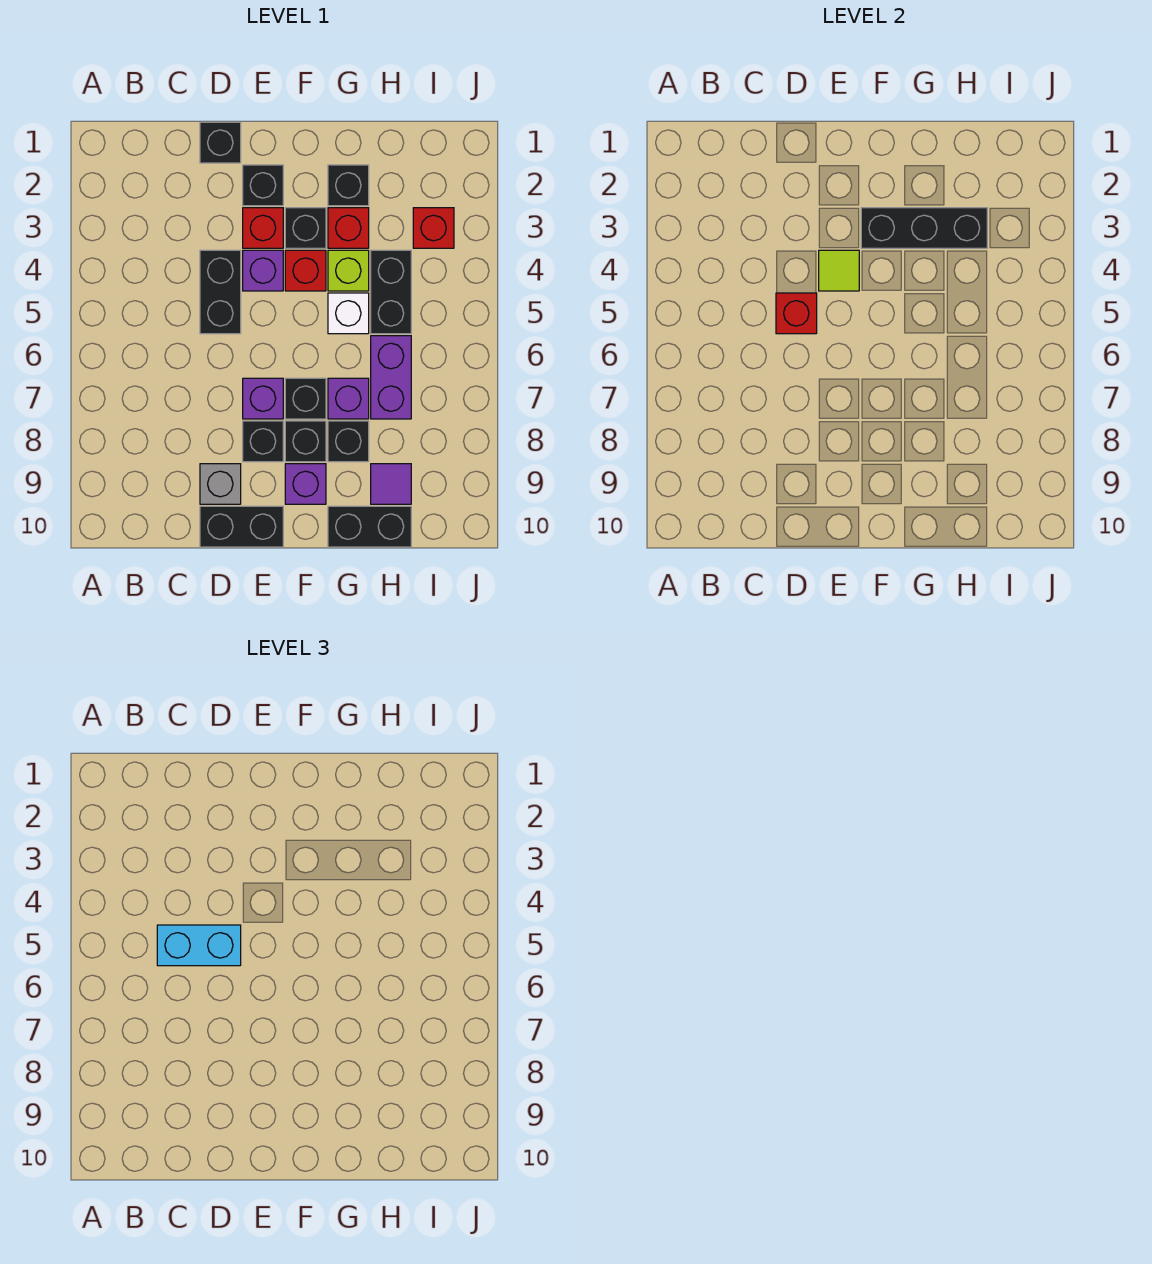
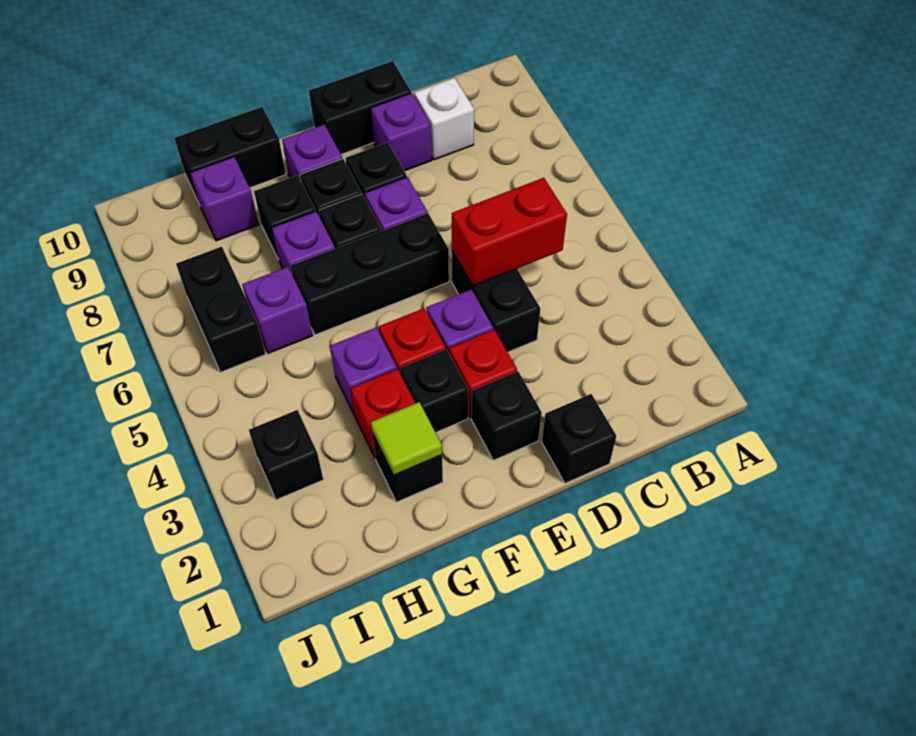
cyan 1x2 brick [157,925,241,966] -> none
red 1x1 brick [776,293,817,334] -> red 1x2 brick [452,178,567,286]
grey 1x1 brick [200,464,241,504] -> purple 1x1 brick [371,93,432,171]
lime 1x1 tile [819,250,859,291] -> lime 1x1 tile moved to [371,402,442,475]
black 1x3 brick [861,208,987,248] -> black 1x3 brick moved to [291,213,449,335]
lime 1x1 brick [328,250,369,291] -> purple 1x1 brick [330,328,397,415]
white 1x1 brick [328,293,369,334] -> white 1x1 brick moved to [414,78,474,160]
black 1x2 brick [371,250,411,334] -> black 1x2 brick moved to [176,247,265,372]
purple 1x2 brick [371,336,411,419] -> purple 1x1 brick [242,267,313,353]
purple 1x1 tile [371,464,411,504] -> purple 1x1 brick [191,157,259,241]
red 1x1 brick [413,208,454,248] -> black 1x1 brick [249,410,323,500]

